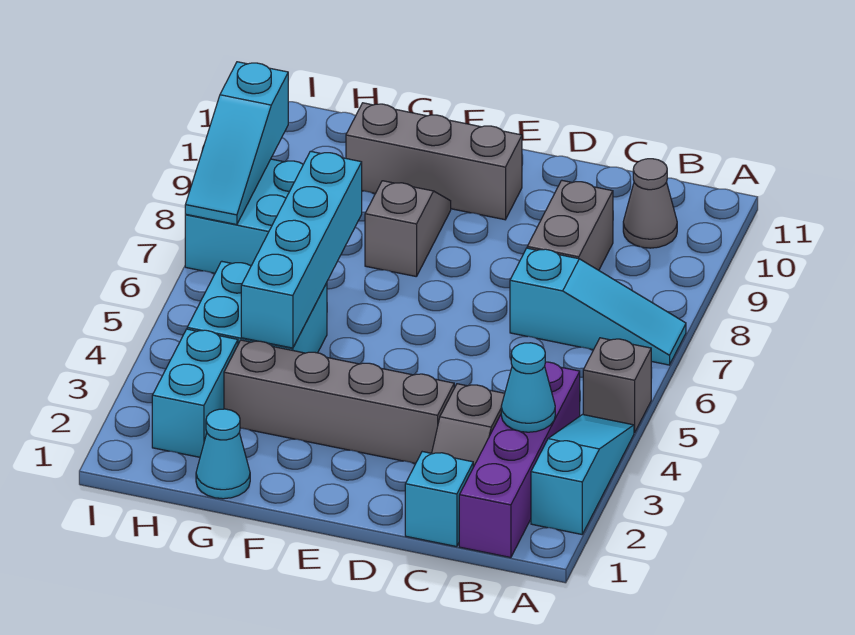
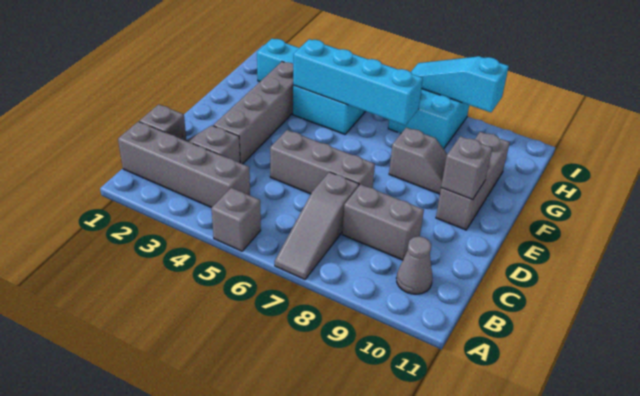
cyan 1x3 slope [531,415,634,534] -> none
cyan 1x3 slope [510,248,686,365] -> grey 1x3 slope [275,172,359,279]
purple 1x4 brick [459,362,580,558] -> grey 1x4 brick [118,121,250,208]
cyan 1x1 cone [501,343,555,432] -> none
cyan 1x1 brick [405,452,473,547] -> grey 1x1 brick [139,104,186,141]
none -> grey 1x3 brick [270,130,375,194]
none -> grey 1x1 brick [441,136,492,200]
cyan 1x1 cone [196,409,250,499] -> none

